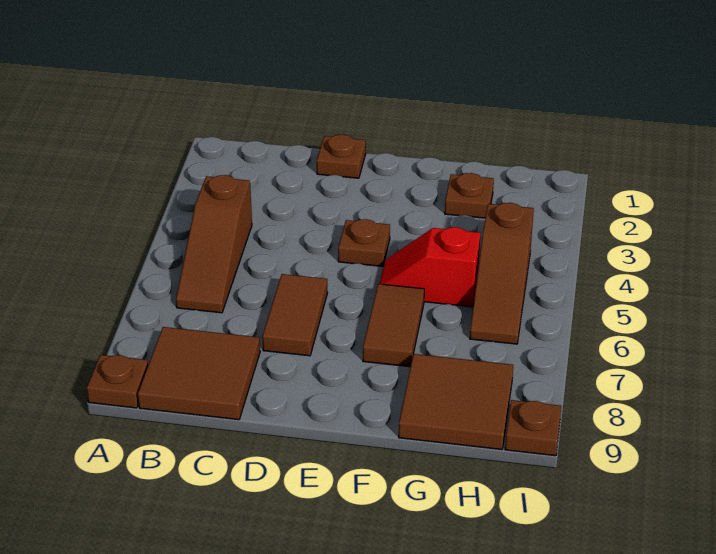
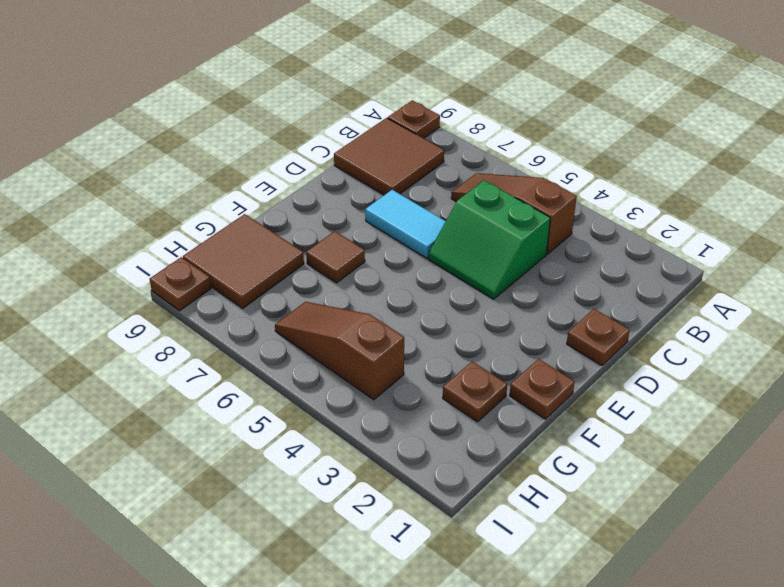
none -> green 2x2 slope [428,181,550,299]
brown 1x2 tile [262,274,327,356] -> cyan 1x2 tile [365,190,446,258]
brown 1x1 plate [338,219,390,266] -> brown 1x1 plate moved to [510,359,575,419]
red 1x2 slope [380,227,480,307] -> none
brown 1x2 tile [363,284,424,367] -> brown 1x1 tile [306,231,365,283]

